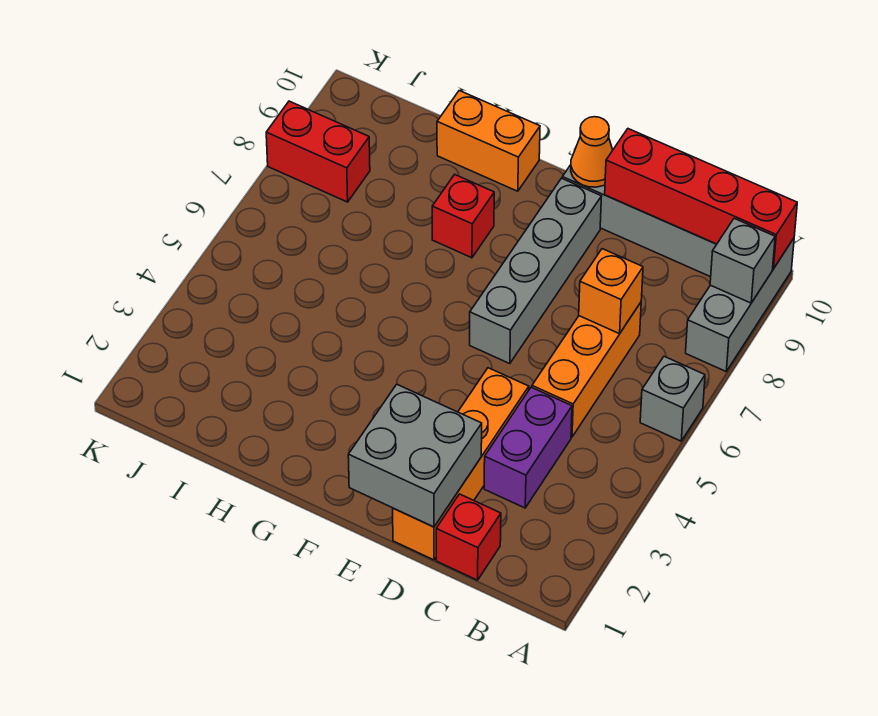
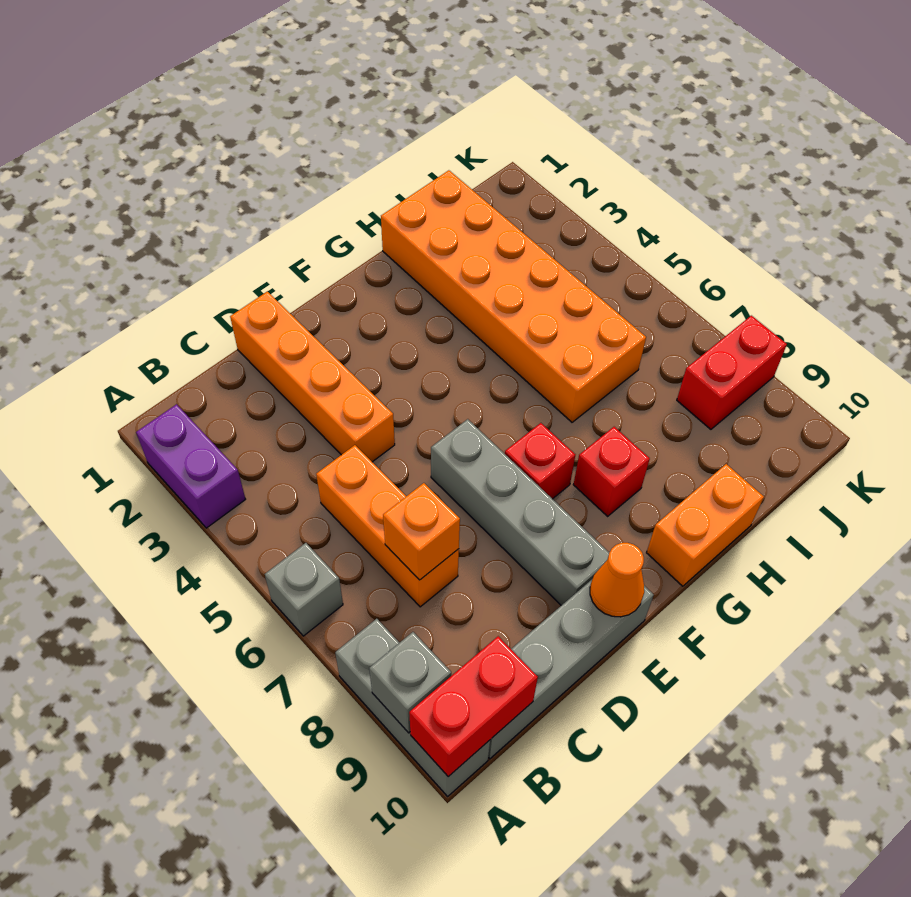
red 1x4 brick [605,129,797,269] -> red 1x2 brick [409,636,538,777]
red 1x1 brick [436,494,501,580] -> red 1x1 brick moved to [505,423,576,499]
purple 1x2 brick [484,387,572,508] -> purple 1x2 brick moved to [136,404,246,528]
grey 2x2 brick [348,384,482,527] -> none
none -> orange 2x6 brick [381,170,646,422]

